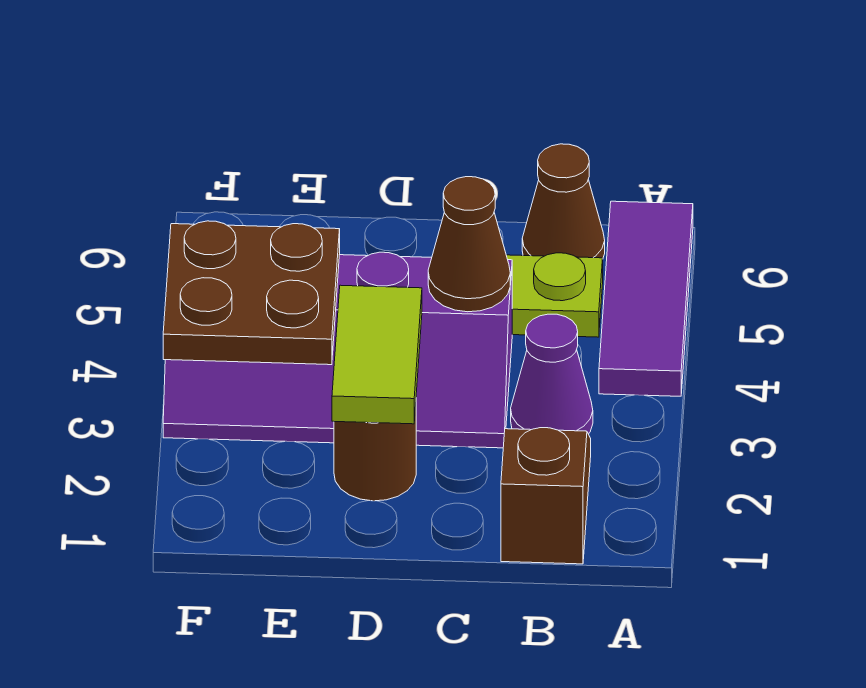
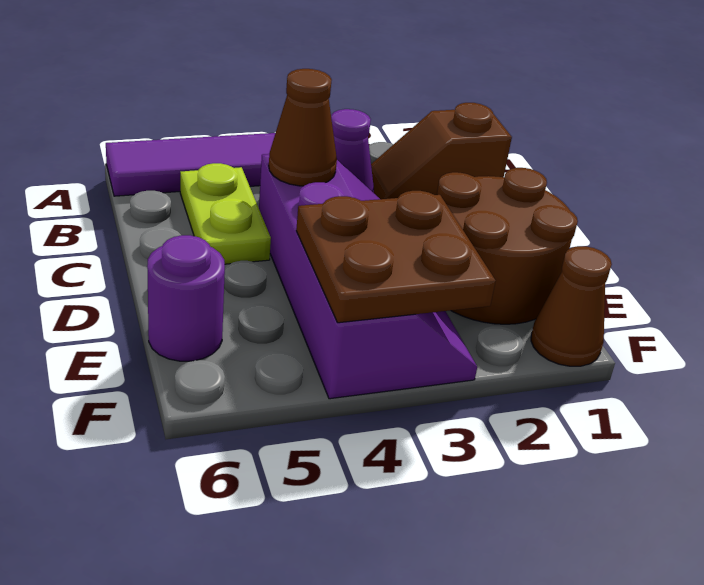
brown 1x1 cone [522,144,605,258] -> brown 1x1 cone moved to [531,246,612,366]
brown 1x1 round brick [334,407,416,501] -> brown 2x2 round brick [437,168,578,324]
lime 1x2 tile [332,285,422,424] -> none
none -> purple 1x1 round brick [147,235,225,361]

